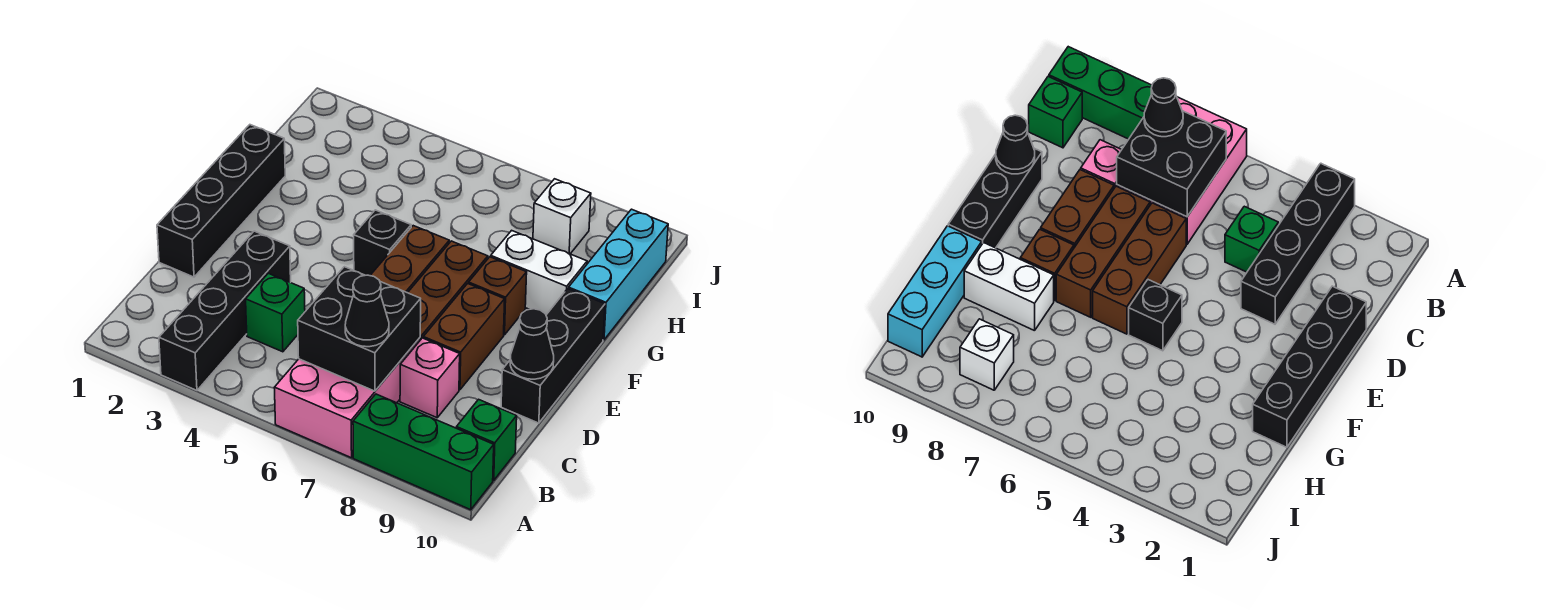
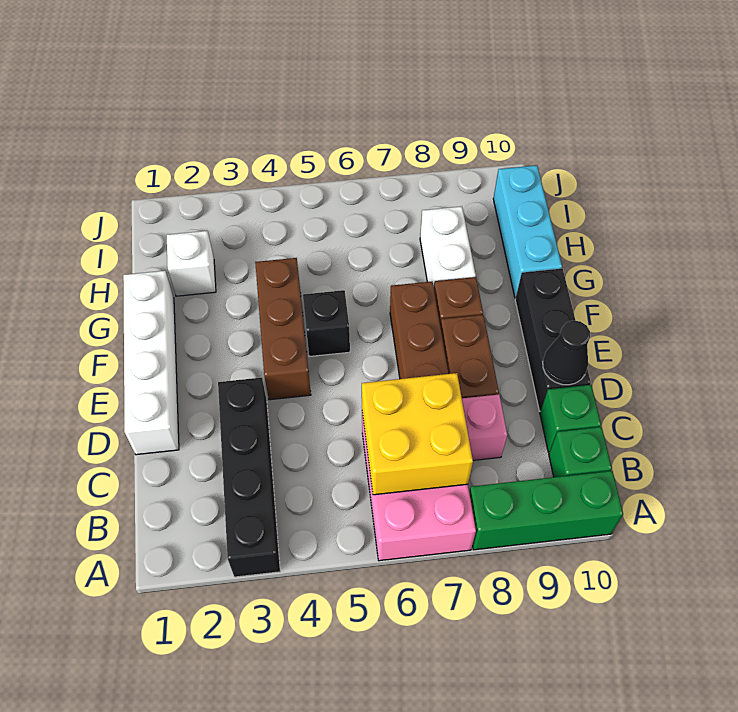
black 2x2 brick [298,267,421,391] -> yellow 2x2 brick [362,373,473,495]
black 1x1 cone [345,275,389,347] -> none
green 1x1 brick [246,273,305,352] -> green 1x1 brick moved to [540,385,601,452]
black 1x4 brick [157,125,285,277] -> white 1x4 brick [123,271,179,455]
brown 1x3 brick [370,226,449,293] -> brown 1x3 brick moved to [255,258,311,400]
white 1x2 brick [491,230,587,315] -> white 1x2 brick turned to [420,206,476,287]
white 1x1 brick [533,179,591,254] -> white 1x1 brick moved to [167,231,216,296]

